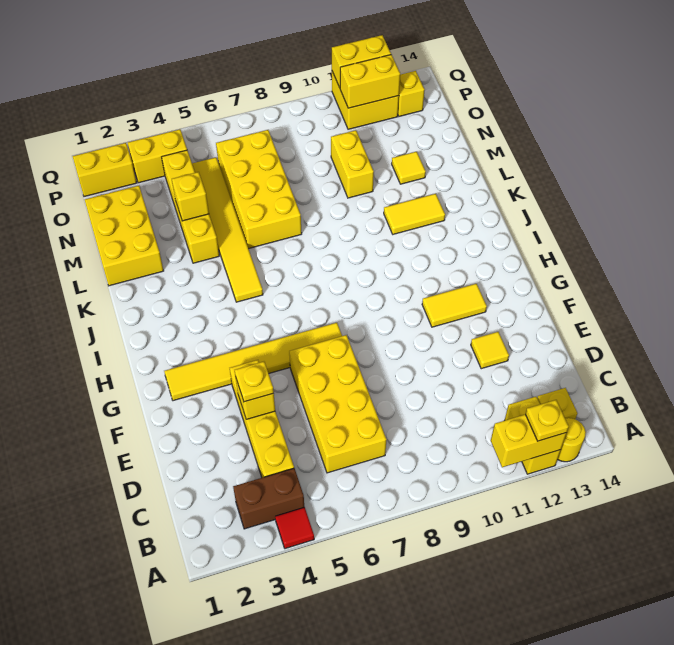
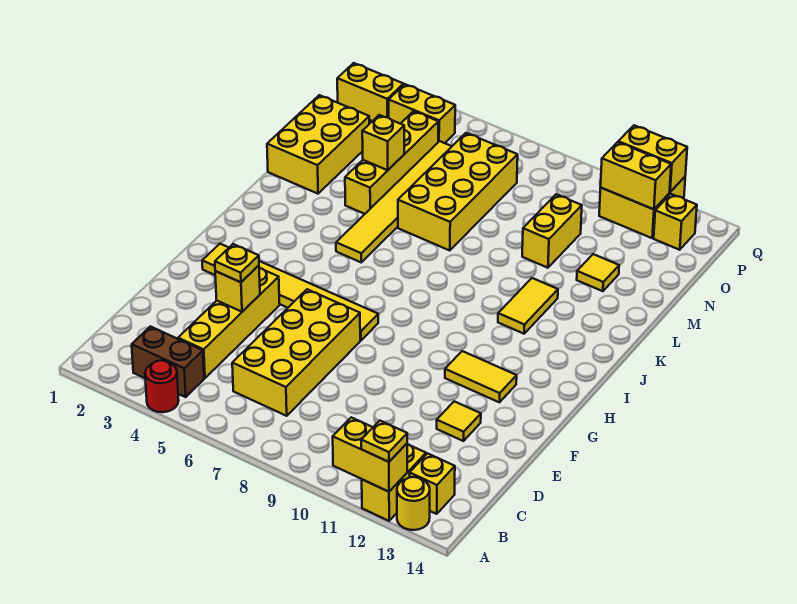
red 1x1 tile [275,507,314,549] -> red 1x1 round brick [145,360,179,412]
yellow 1x2 tile [384,194,445,234] -> yellow 1x2 tile turned to [498,278,558,334]

